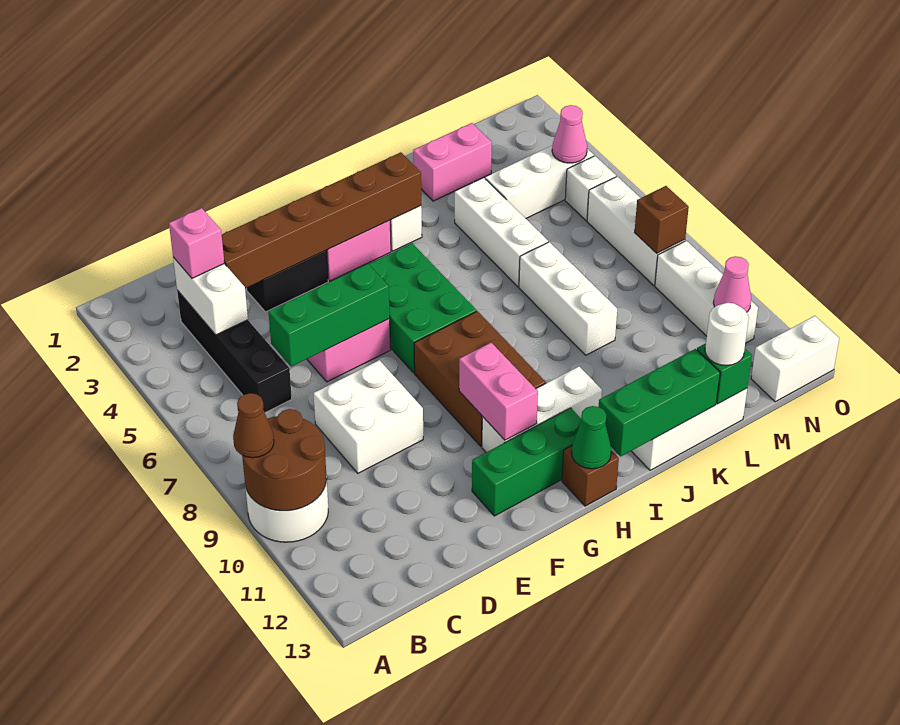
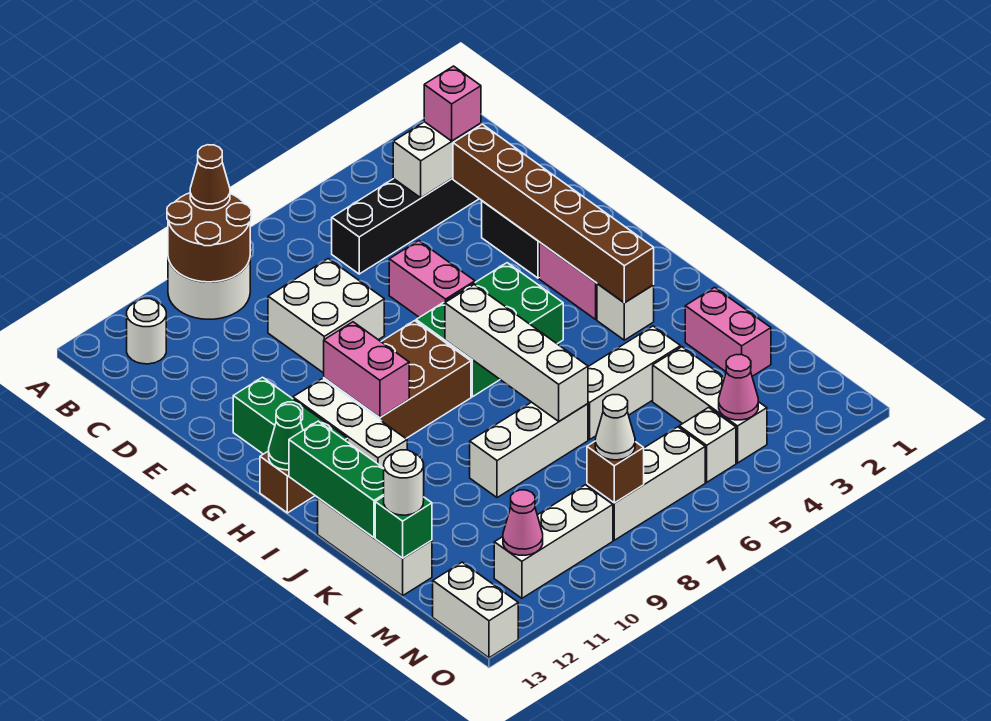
none -> white 1x1 round brick [127,299,166,364]
green 1x3 brick [268,264,390,367] -> none
pink 1x2 brick [459,343,538,440] -> pink 1x2 brick turned to [324,322,409,417]
none -> white 1x4 brick [445,285,588,421]
none -> white 1x1 cone [595,395,635,460]

